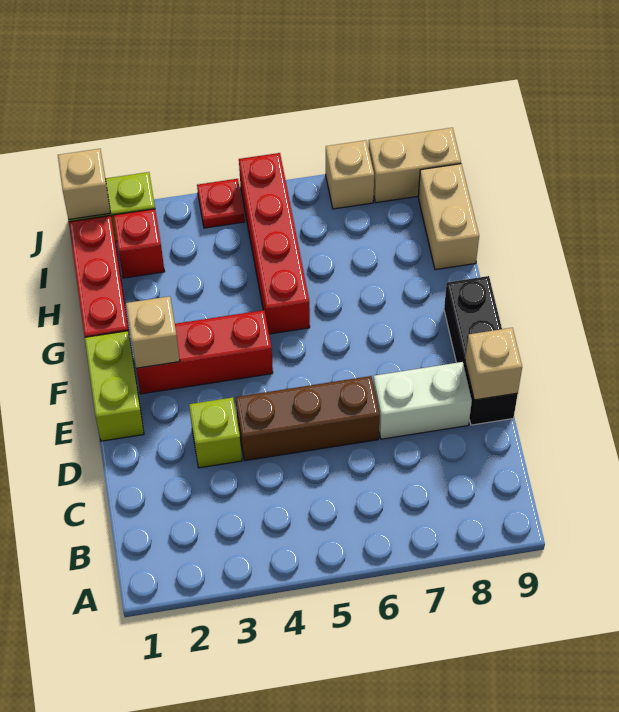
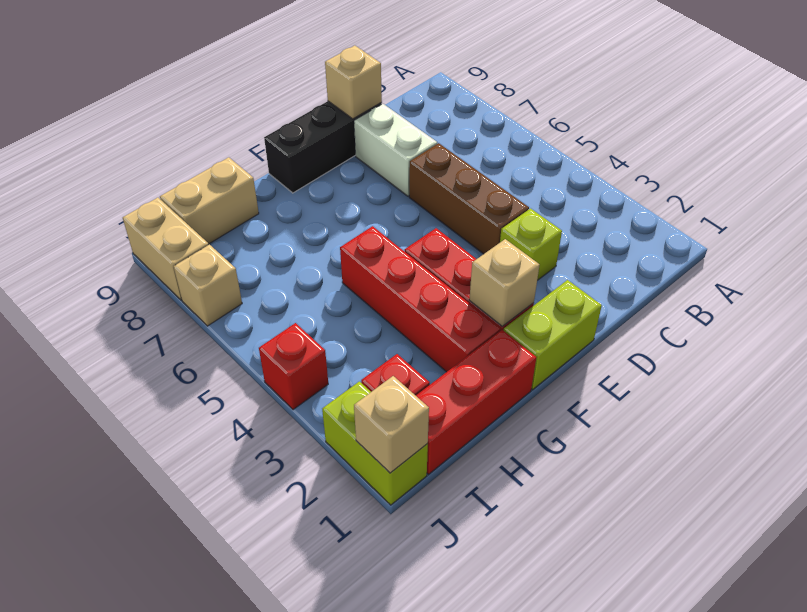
red 1x4 brick [239,153,310,334] -> red 1x4 brick turned to [340,226,500,372]
red 1x1 plate [197,179,245,228] -> red 1x1 brick [259,323,328,410]

